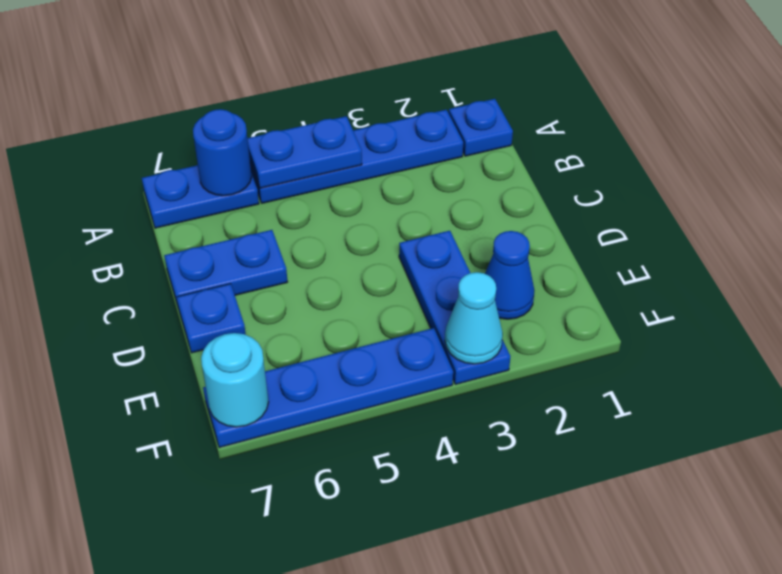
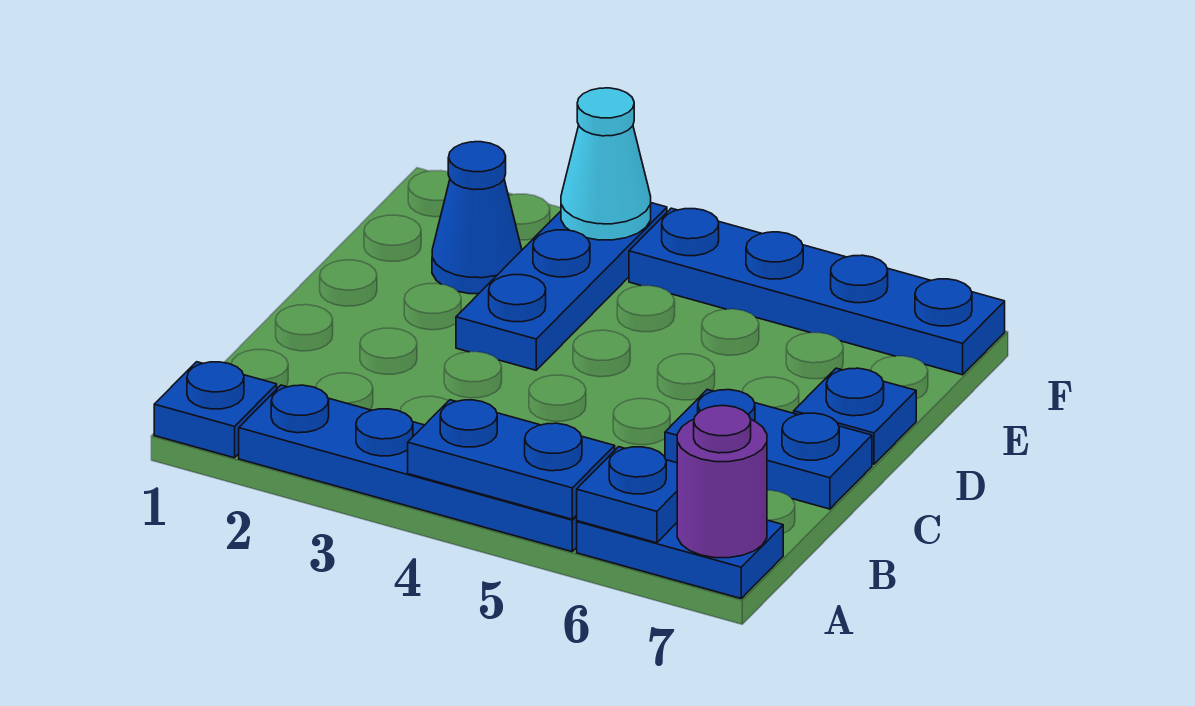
blue 1x1 round brick [193,109,252,196] -> blue 1x1 plate [577,447,677,543]
none -> purple 1x1 round brick [677,406,767,558]
cyan 1x1 round brick [201,333,268,427] -> none

